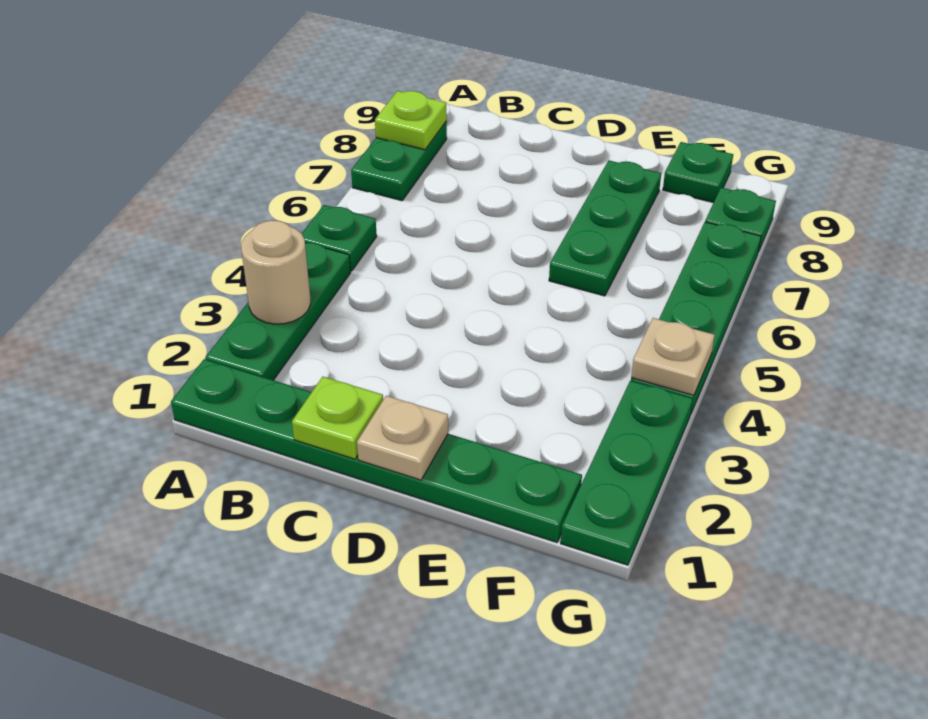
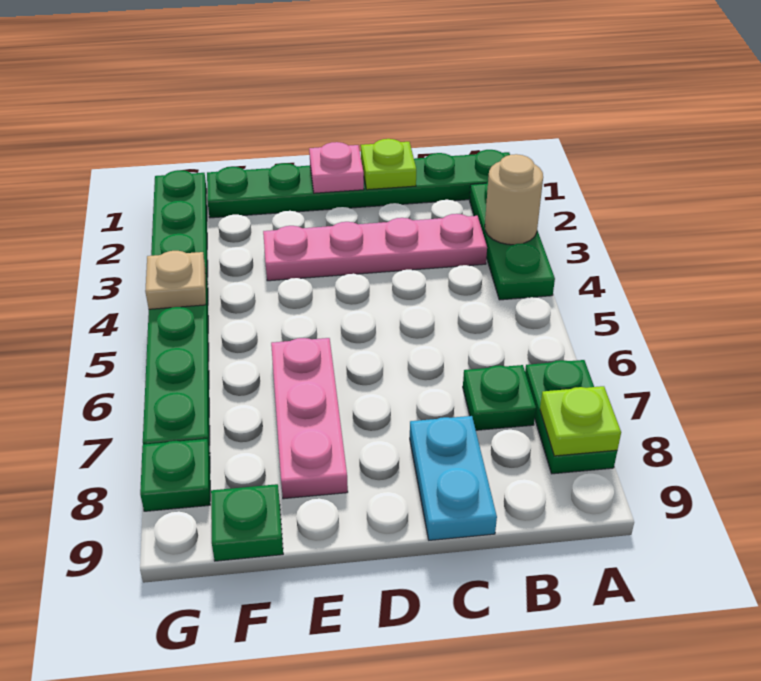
green 1x1 plate [302,205,377,271] -> green 1x1 plate moved to [463,365,536,430]
none -> pink 1x4 plate [263,214,487,281]
none -> cyan 1x2 plate [410,416,497,540]
tan 1x1 plate [357,396,448,480] -> pink 1x1 plate [309,142,364,193]
green 1x3 plate [549,161,661,296] -> pink 1x3 plate [271,338,348,499]

